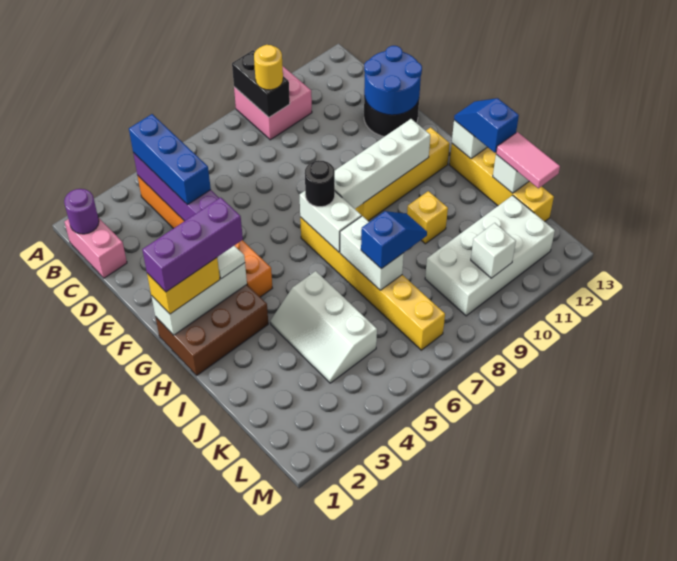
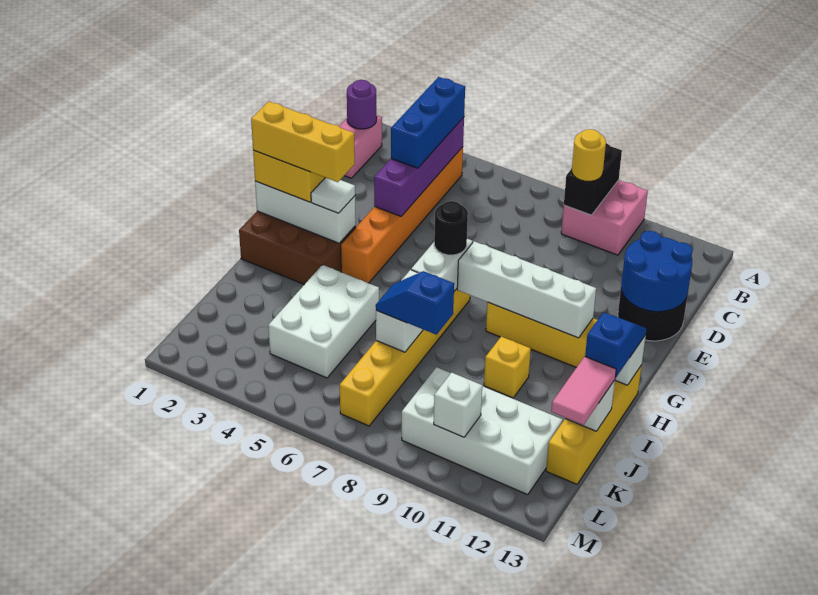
purple 1x3 brick [142,197,243,292] -> yellow 1x3 brick [251,102,355,182]
white 2x3 slope [270,271,377,383] -> white 2x3 brick [268,265,379,378]
blue 1x2 slope [361,211,427,269] -> blue 1x2 slope turned to [376,271,454,335]

